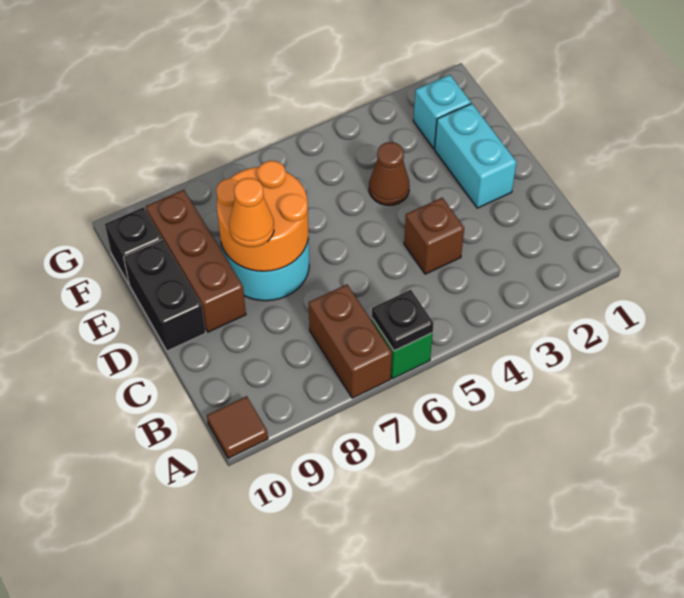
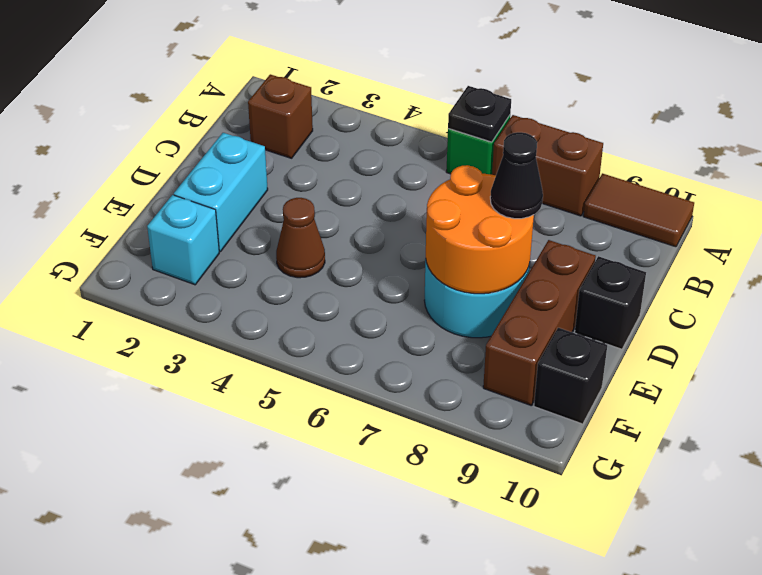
brown 1x2 brick [309,285,392,398] -> brown 1x2 brick turned to [492,115,603,216]
brown 1x1 tile [207,396,268,458] -> brown 1x2 tile [583,173,694,247]
brown 1x1 brick [404,198,464,274] -> brown 1x1 brick moved to [248,74,313,158]
orange 1x1 cone [229,178,274,247] -> black 1x1 cone [490,132,543,219]
black 1x2 brick [124,239,206,351] -> black 1x1 brick [575,256,646,349]

